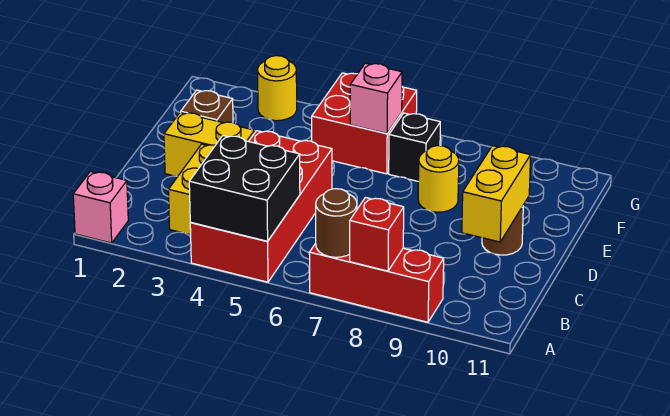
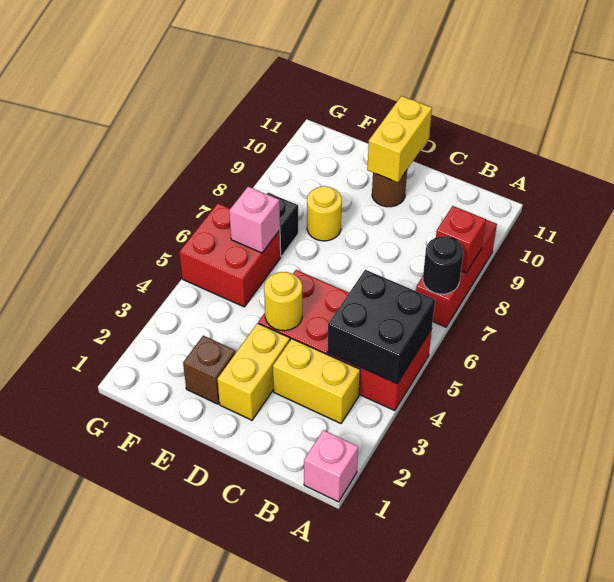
brown 1x1 round brick [316,189,357,257] -> black 1x1 round brick [423,236,463,294]
yellow 1x2 brick [462,146,531,242] -> yellow 1x2 brick turned to [367,96,432,182]
yellow 1x1 round brick [258,56,297,121] -> yellow 1x1 round brick moved to [264,272,302,331]

